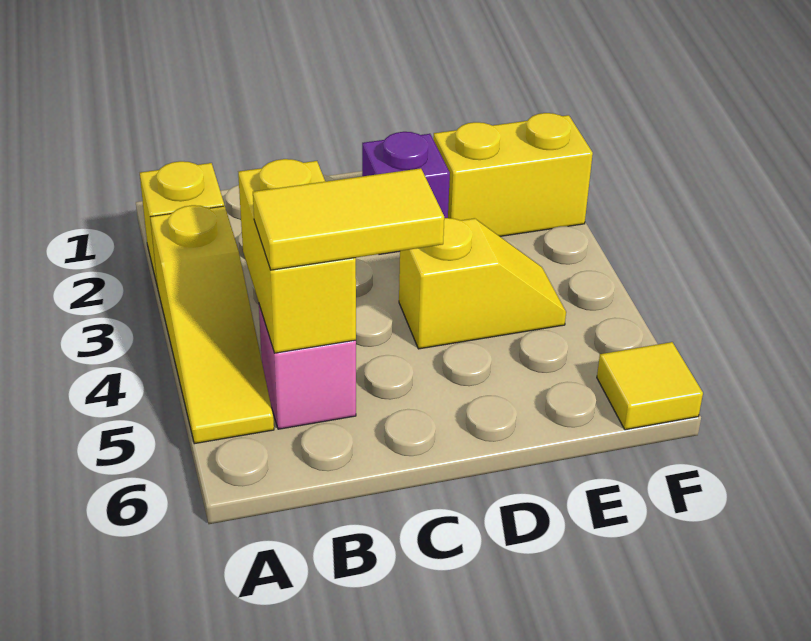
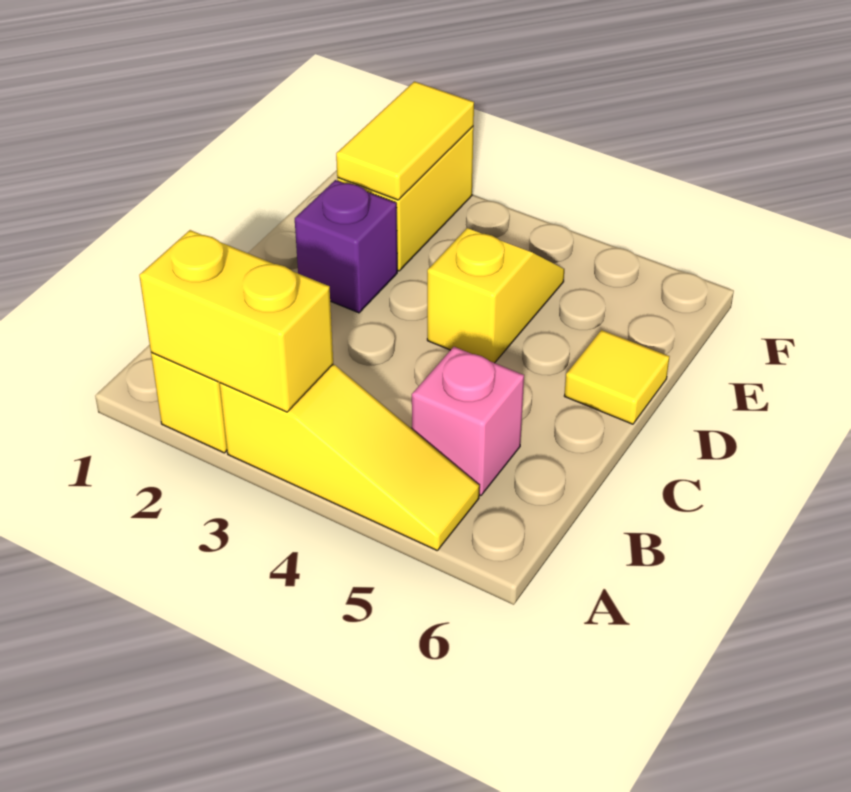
yellow 1x2 brick [238,159,356,353] -> yellow 1x2 brick moved to [139,230,333,412]
yellow 1x2 tile [253,168,444,270] -> yellow 1x2 tile moved to [336,81,474,200]
yellow 1x1 tile [597,342,703,430] -> yellow 1x1 tile moved to [564,330,669,424]

